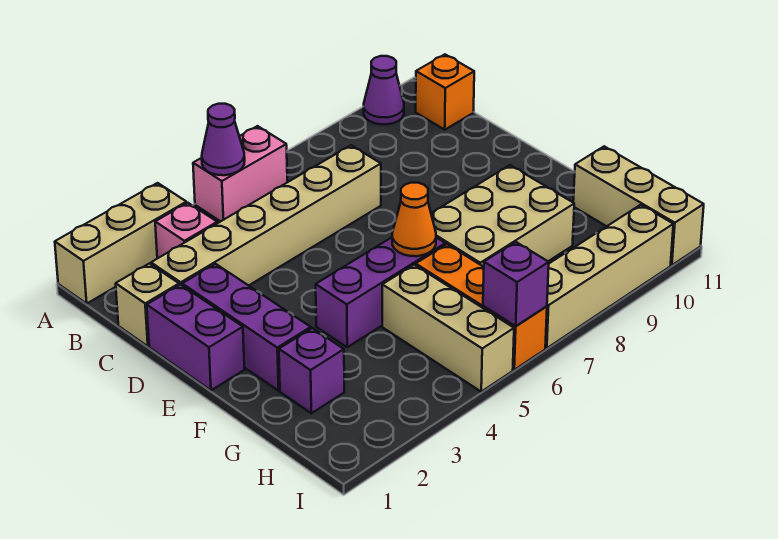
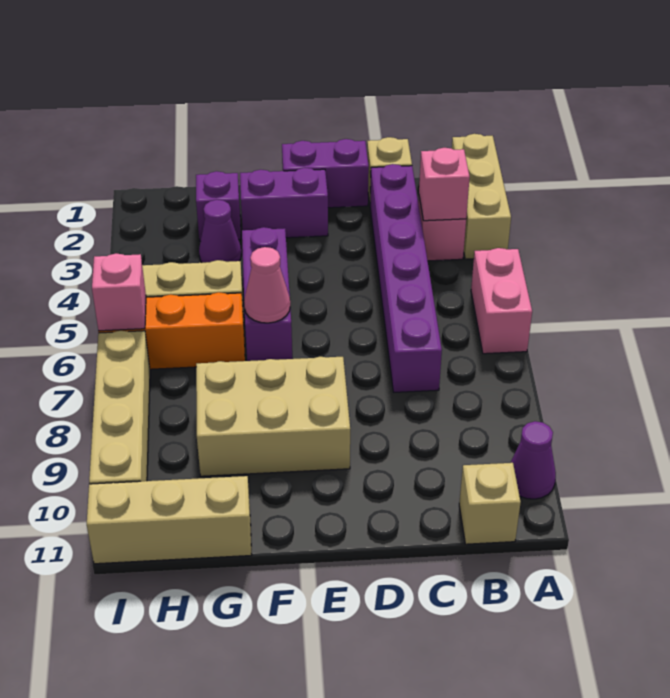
purple 1x1 cone [202,104,245,175] -> purple 1x1 cone moved to [199,200,241,263]
none -> pink 1x1 brick [419,148,470,221]
orange 1x1 brick [416,54,474,130] -> tan 1x1 brick [459,463,521,544]
tan 1x6 brick [151,145,381,286] -> purple 1x6 brick [370,164,442,392]
purple 1x3 brick [182,264,311,391] -> purple 1x2 brick [240,168,328,238]
orange 1x1 cone [392,183,436,256] -> pink 1x1 cone [244,247,290,323]
tan 2x3 brick [431,165,574,267] -> tan 2x3 brick turned to [196,357,350,476]
purple 1x1 brick [483,242,549,326] -> pink 1x1 brick [92,253,146,331]

